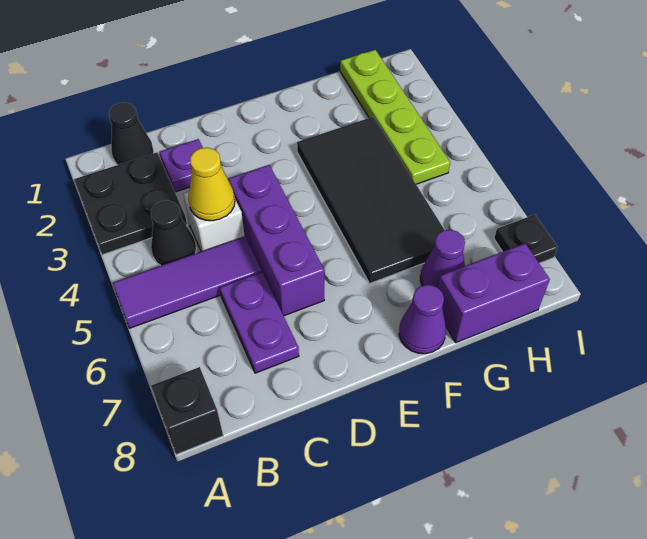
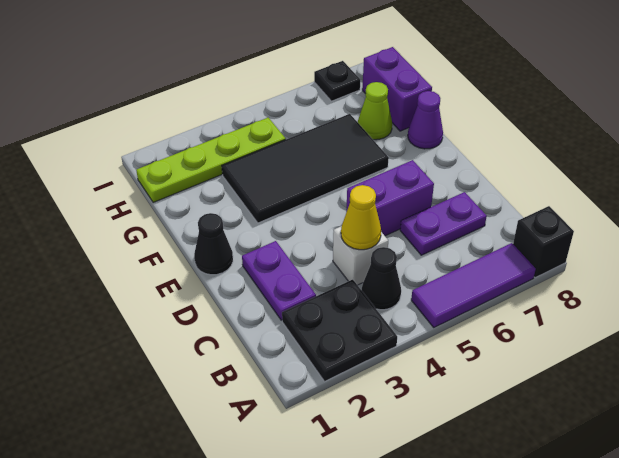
purple 1x3 tile [113,236,262,328] -> purple 1x3 tile turned to [411,243,536,327]
black 1x1 cone [109,102,154,165] -> black 1x1 cone moved to [194,213,233,275]
purple 1x1 plate [160,139,203,192] -> purple 1x2 plate [242,241,316,320]
purple 1x3 brick [228,165,324,316] -> purple 1x2 brick [346,160,434,236]
purple 1x1 cone [420,230,465,288] -> lime 1x1 cone [358,82,392,140]

